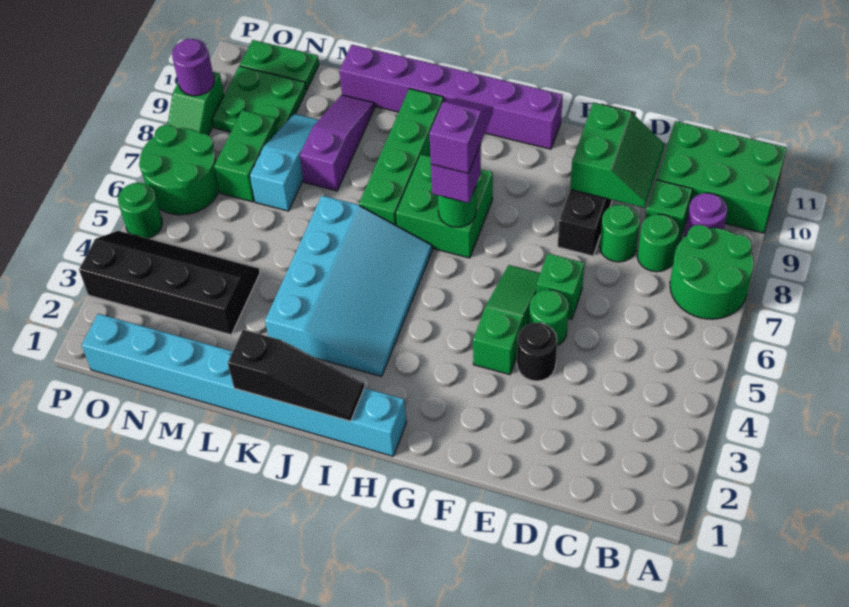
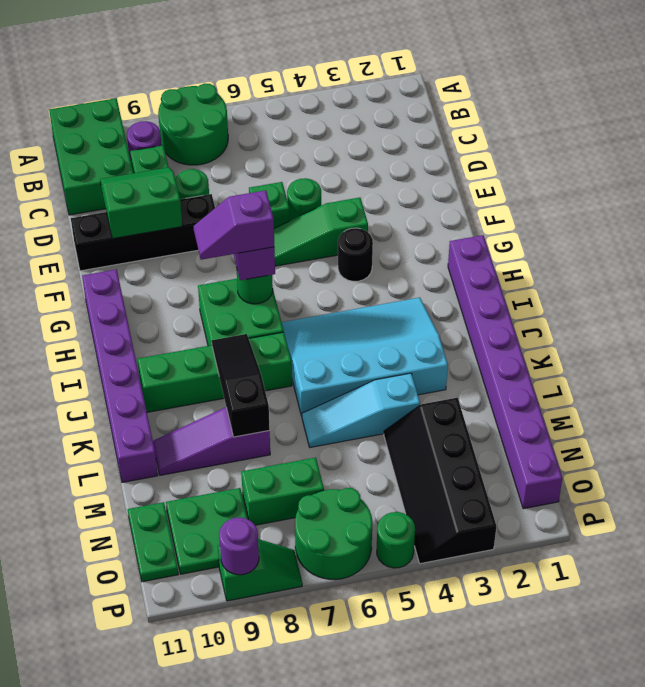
green 1x1 round brick [637,214,679,272] -> none
black 1x1 round brick [517,323,557,381] -> black 1x1 round brick moved to [338,228,373,281]
cyan 1x8 brick [82,314,406,456] -> purple 1x8 brick [448,235,562,509]
black 1x3 slope [228,330,364,421] -> black 1x3 slope moved to [212,334,270,437]
cyan 1x3 slope [250,114,318,211] -> cyan 1x3 slope moved to [302,373,420,447]

